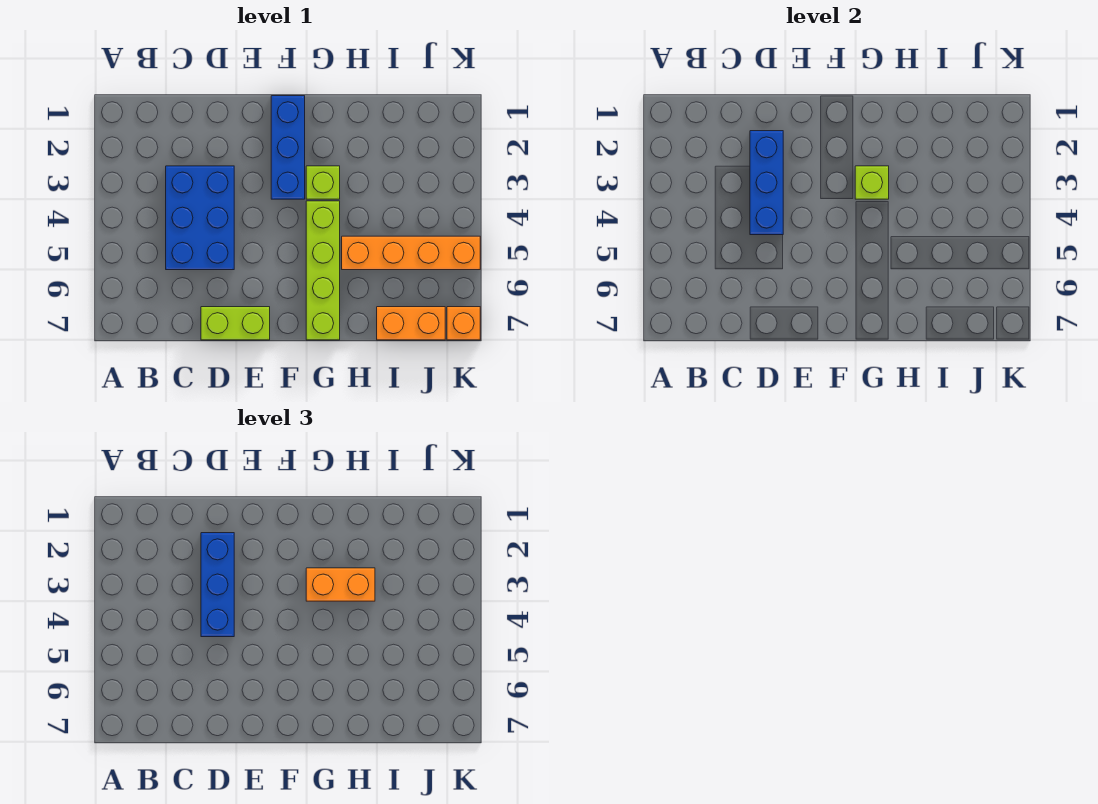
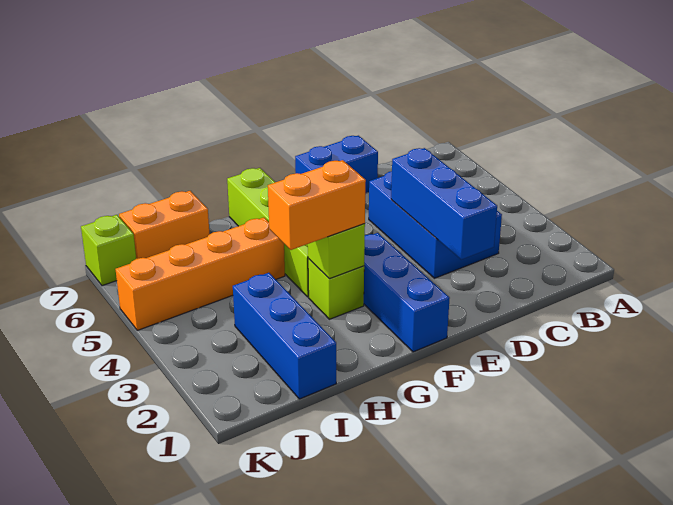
blue 1x3 brick [201,533,234,637] -> blue 1x3 brick moved to [233,273,336,399]
lime 1x2 brick [201,307,270,340] -> blue 1x2 brick [295,136,378,193]
orange 1x1 brick [447,307,480,340] -> lime 1x1 brick [81,215,136,286]

